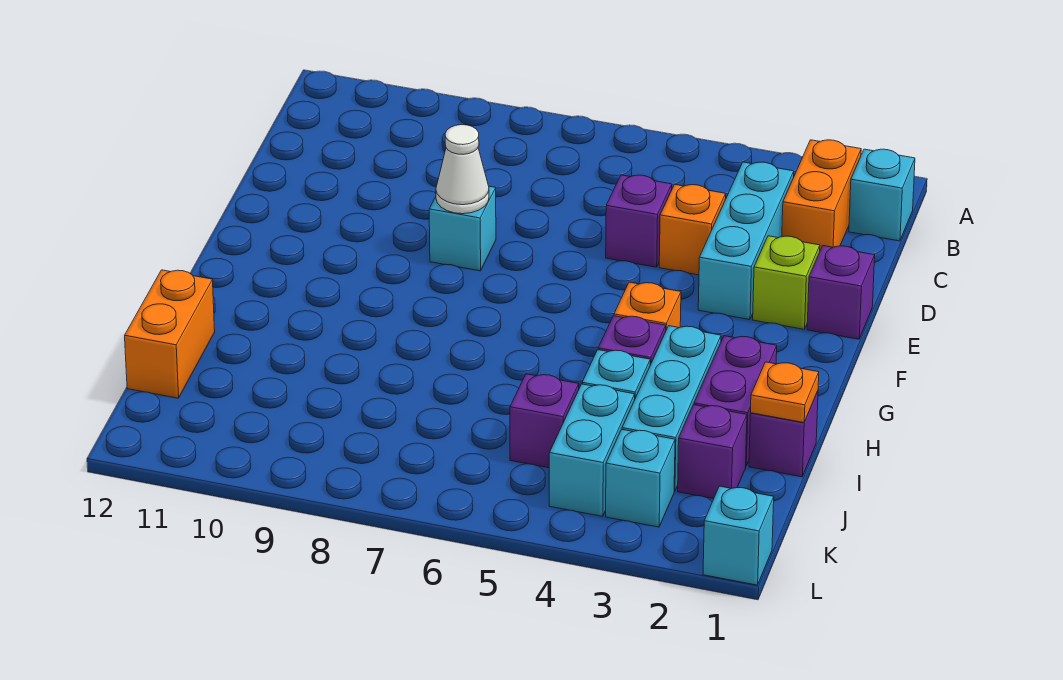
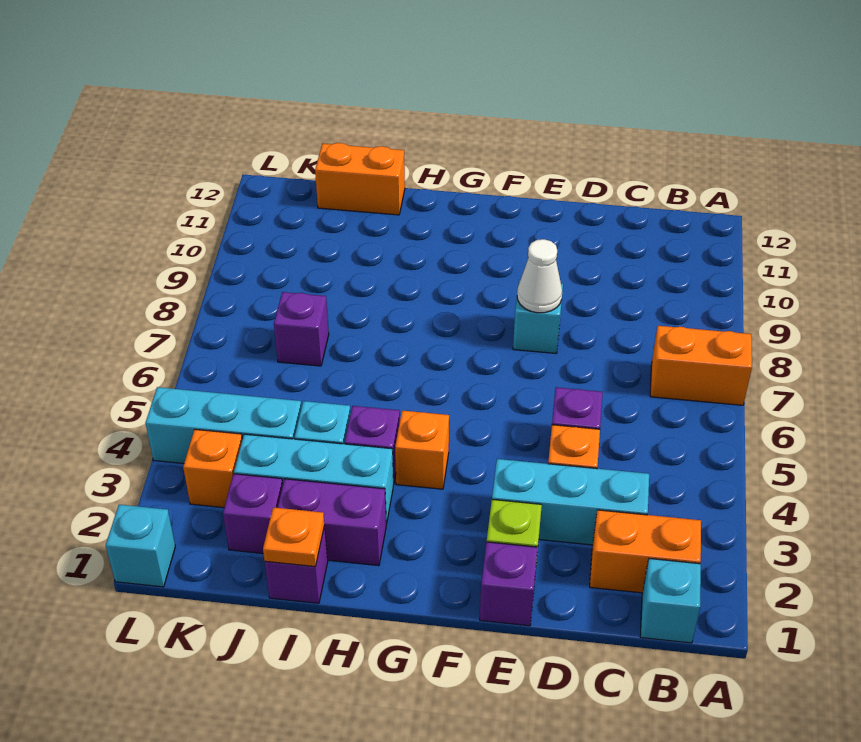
none -> orange 1x2 brick [650,326,752,405]
cyan 1x2 brick [549,384,635,516] -> cyan 1x3 brick [146,387,301,463]
purple 1x1 brick [510,374,579,468] -> purple 1x1 brick moved to [274,292,329,366]
cyan 1x1 brick [606,430,675,527] -> orange 1x1 brick [183,429,242,508]

